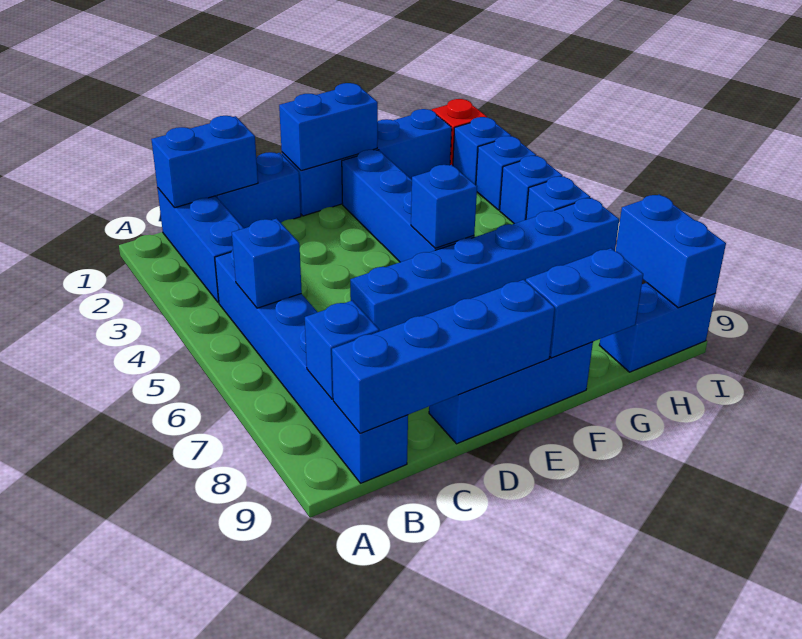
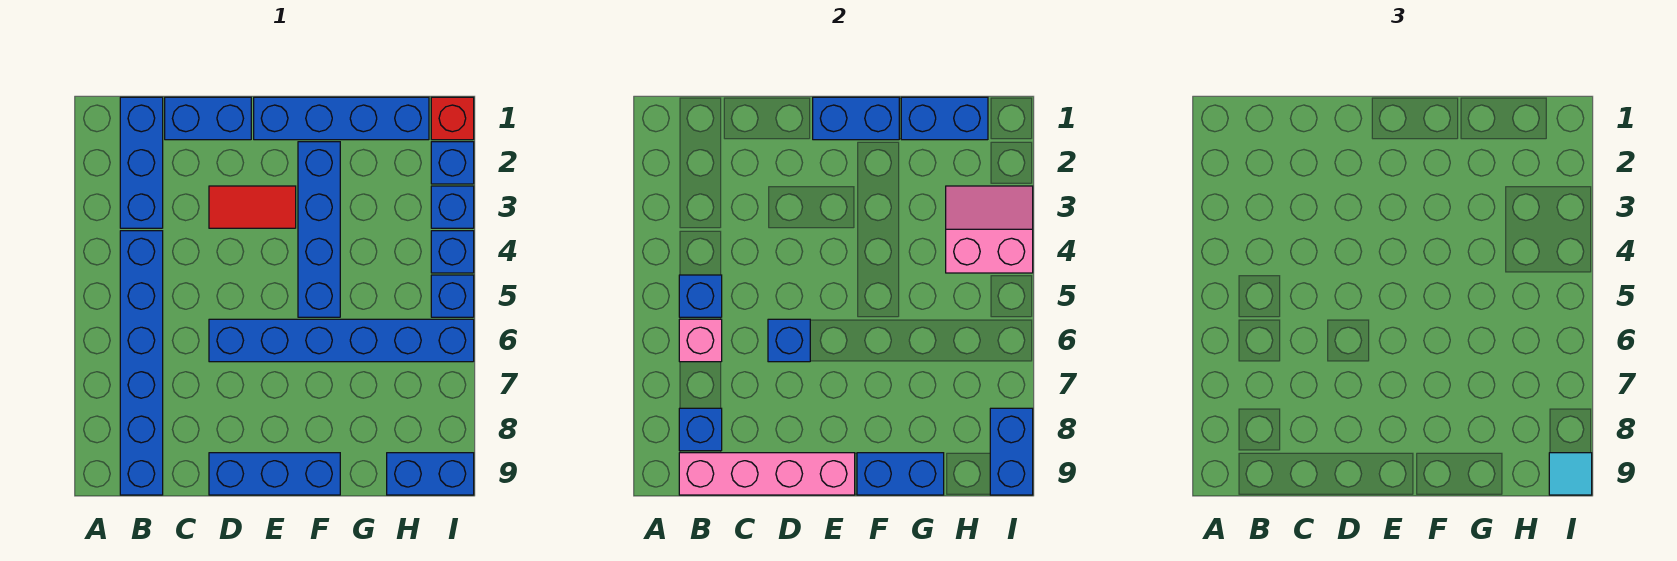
blue 1x2 brick [151,116,258,208] -> blue 1x2 brick moved to [901,97,988,140]
none -> pink 1x1 brick [679,319,722,362]
blue 1x4 brick [332,280,555,433] -> pink 1x4 brick [679,453,855,495]
none -> red 1x2 tile [209,186,296,228]
blue 1x1 brick [411,165,477,248] -> blue 1x1 brick moved to [768,319,810,362]
none -> pink 2x2 slope [946,186,1033,273]
none -> cyan 1x1 tile [1549,453,1592,495]

